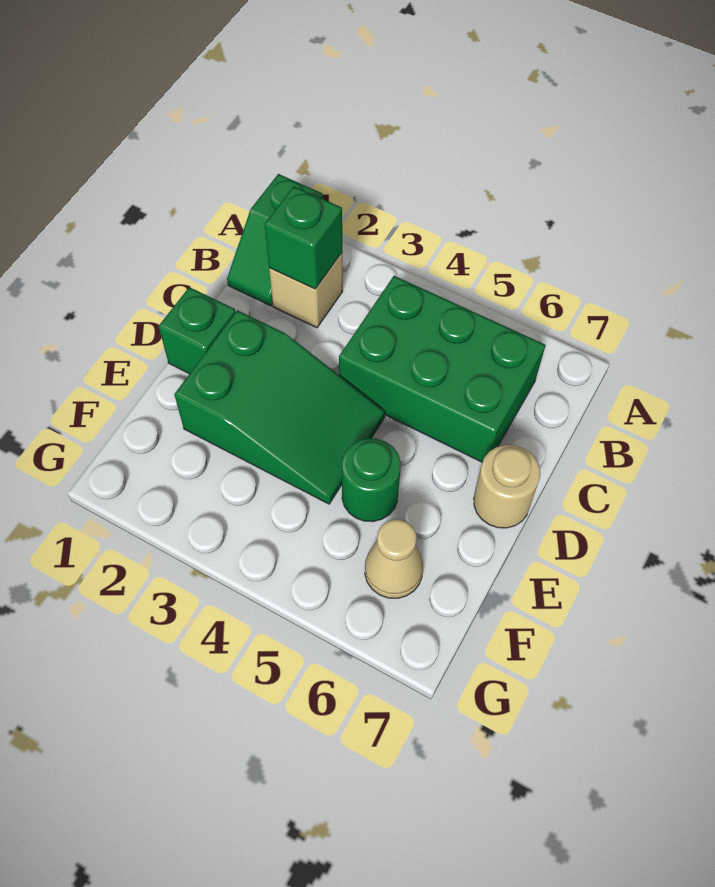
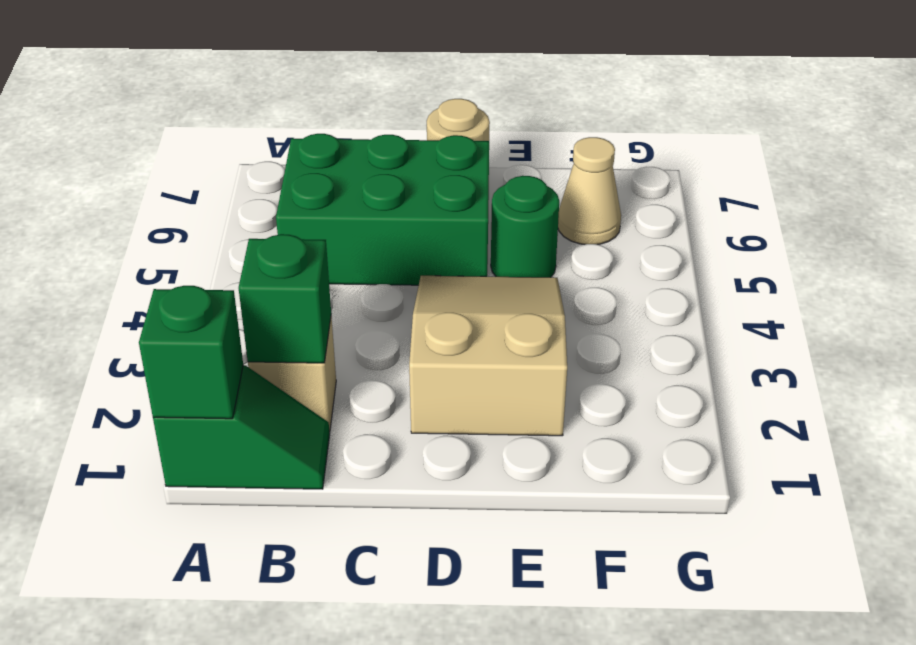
green 2x3 brick [339,276,545,462] -> green 2x3 brick turned to [276,134,489,285]
green 1x1 brick [159,287,236,374] -> green 1x1 brick moved to [139,286,243,419]
green 2x3 slope [174,310,385,504] -> tan 2x3 slope [409,276,567,436]

